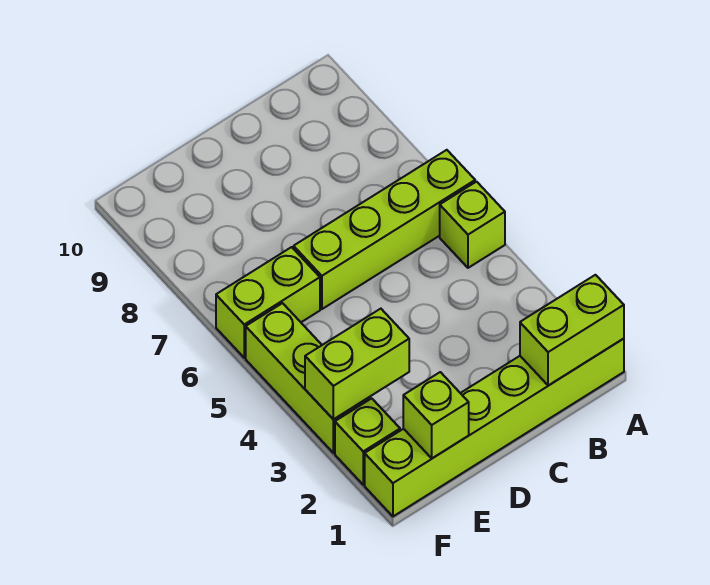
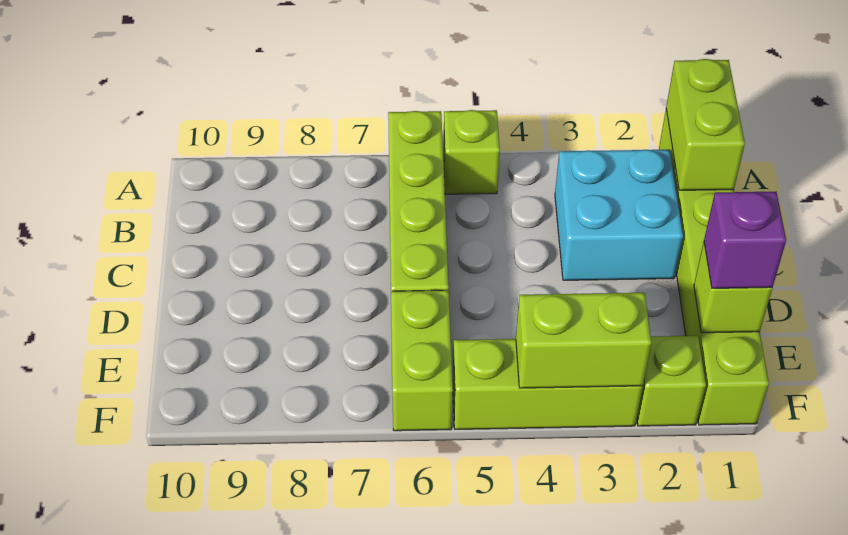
none -> cyan 2x2 brick [555,150,683,280]
none -> purple 1x1 brick [704,192,786,288]
lime 1x2 brick [305,309,409,419] -> lime 1x2 brick turned to [516,293,651,388]

